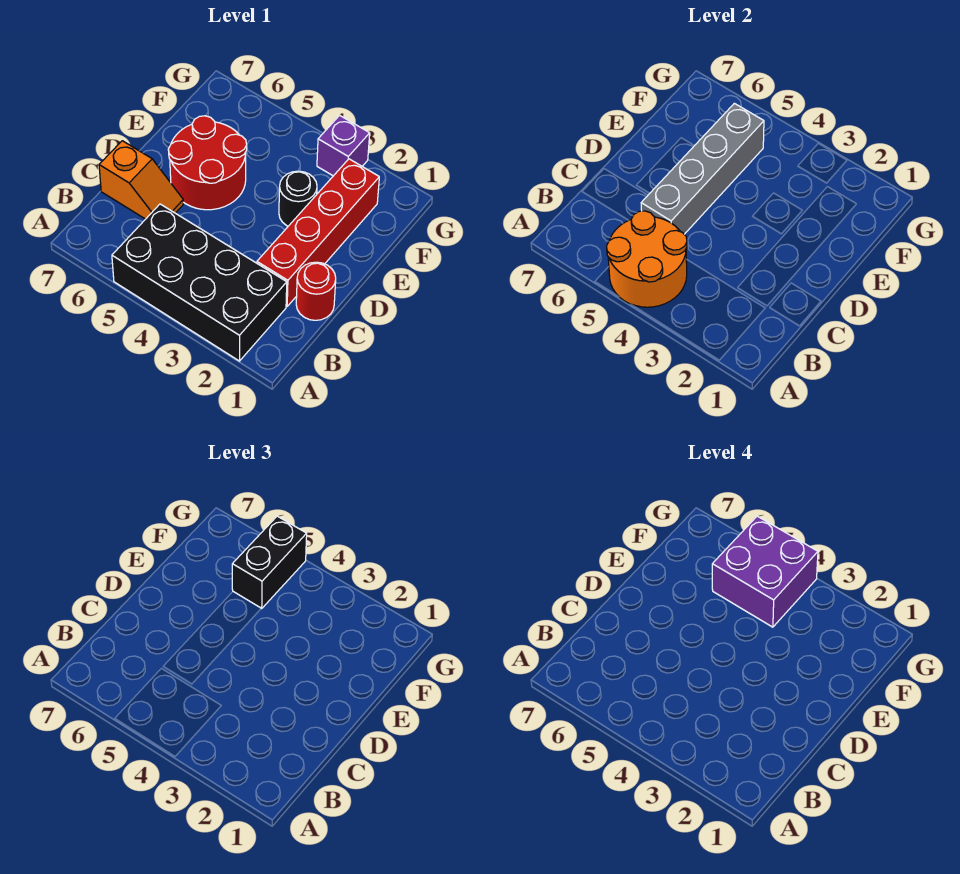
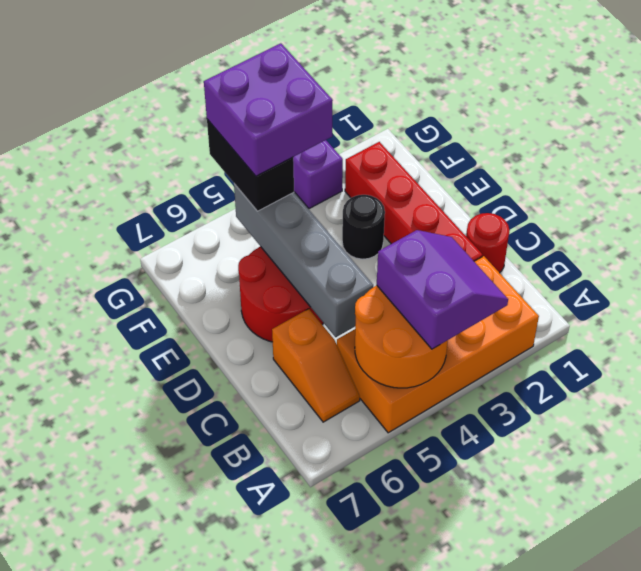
black 2x4 brick [112,204,287,361] -> orange 2x4 brick [337,256,539,433]
none -> purple 2x2 slope [377,230,508,349]
orange 1x2 slope [99,141,183,219] -> orange 1x2 slope turned to [272,309,360,422]

